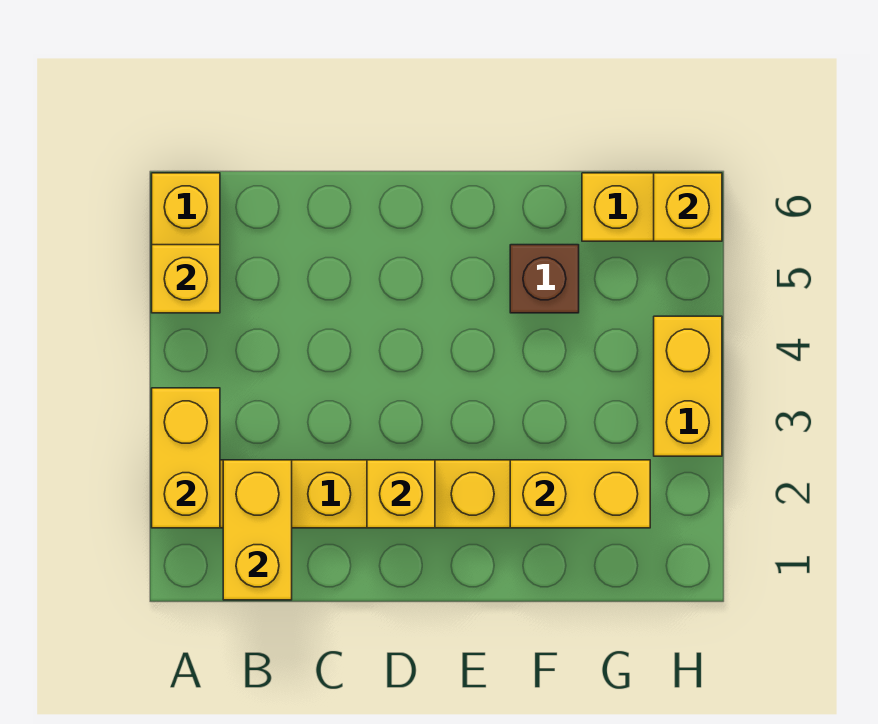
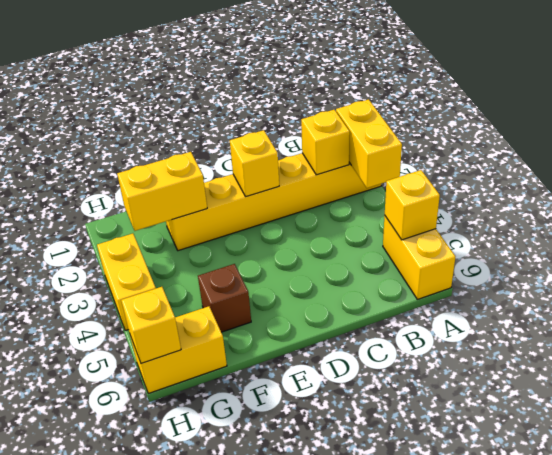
yellow 1x2 brick [223,460,292,600] -> yellow 1x1 brick [301,110,350,175]

